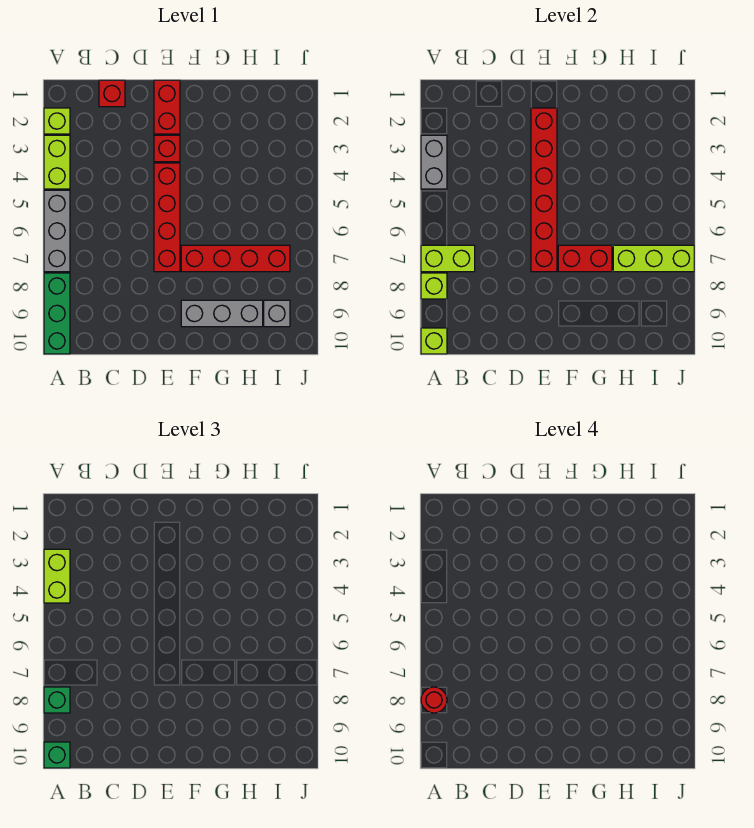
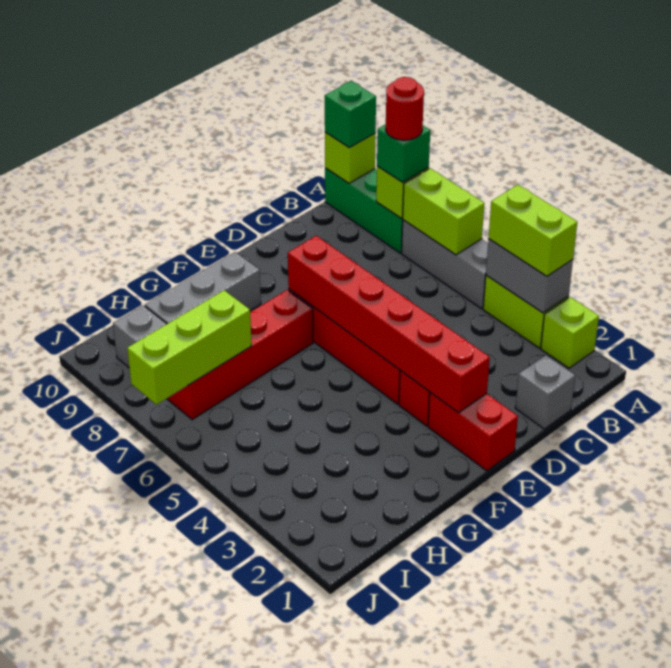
lime 1x2 brick [421,245,475,272] -> lime 1x2 brick turned to [403,168,484,255]
red 1x1 brick [99,80,125,107] -> grey 1x1 brick [515,355,575,429]
red 1x2 brick [558,245,612,272] -> none

